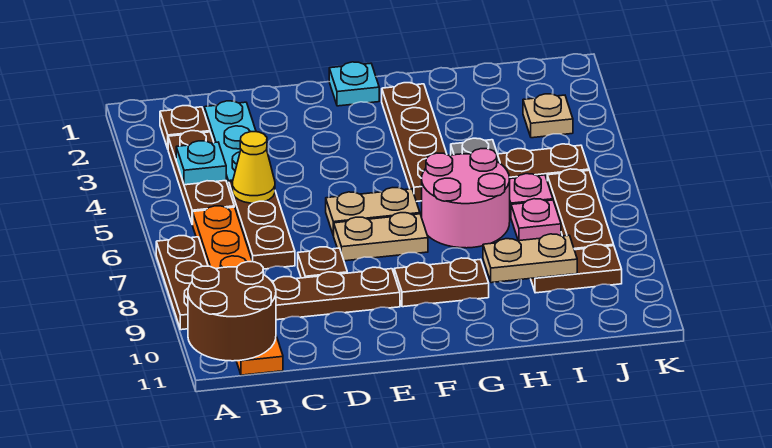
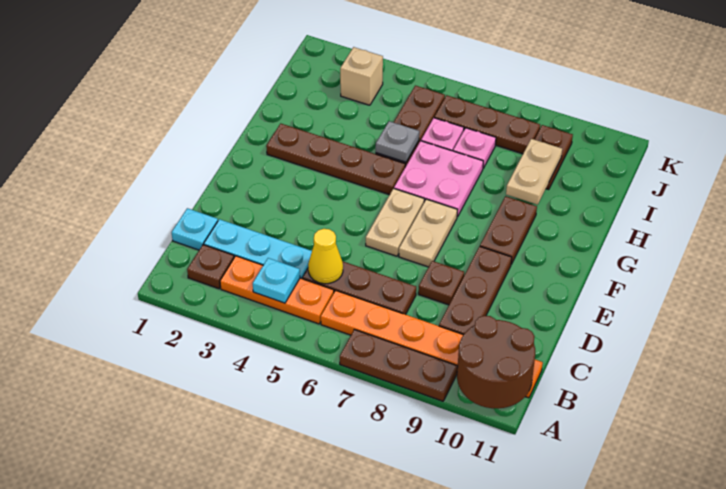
brown 1x3 plate [168,131,234,225] -> orange 1x3 plate [220,256,334,324]
cyan 1x1 plate [329,62,379,106] -> cyan 1x1 plate moved to [172,208,218,250]
pink 2x2 round brick [422,149,510,248] -> pink 2x2 plate [394,141,483,217]
tan 1x1 plate [523,94,573,138] -> tan 1x1 brick [340,47,383,105]

